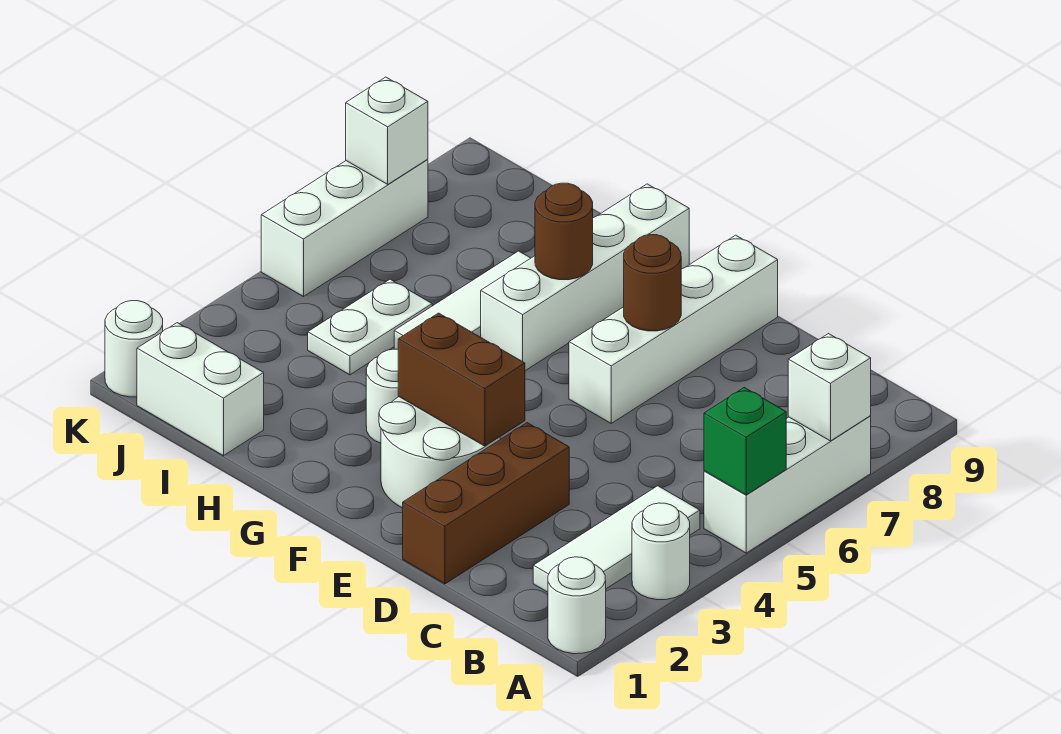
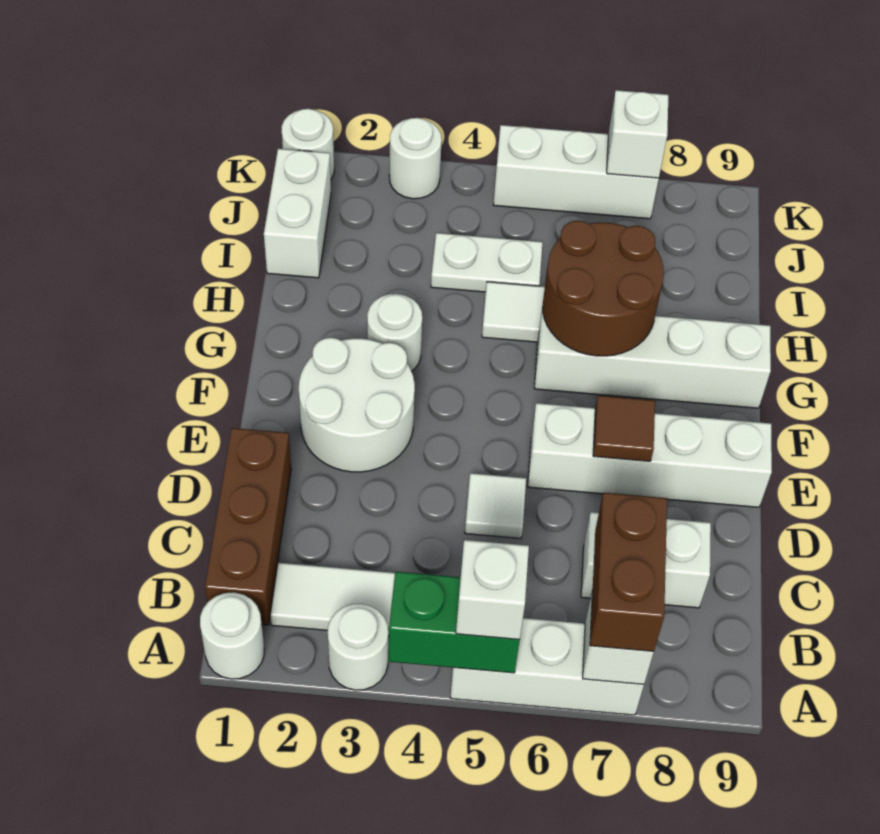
green 1x1 brick [704,388,786,495] -> green 1x2 brick [389,572,520,673]
none -> white 1x1 brick [456,540,529,640]
none -> white 1x2 brick [581,512,711,608]
brown 1x3 brick [403,423,569,584] -> brown 1x3 brick turned to [205,428,291,625]
none -> white 1x1 tile [465,473,526,538]
brown 1x2 brick [398,313,525,446] -> brown 1x2 brick moved to [590,493,667,651]
brown 1x1 round brick [624,235,681,331] -> brown 1x1 tile [593,396,655,461]
brown 1x1 round brick [535,183,593,280] -> brown 2x2 round brick [543,221,664,356]
none -> white 1x1 round brick [389,118,442,199]

